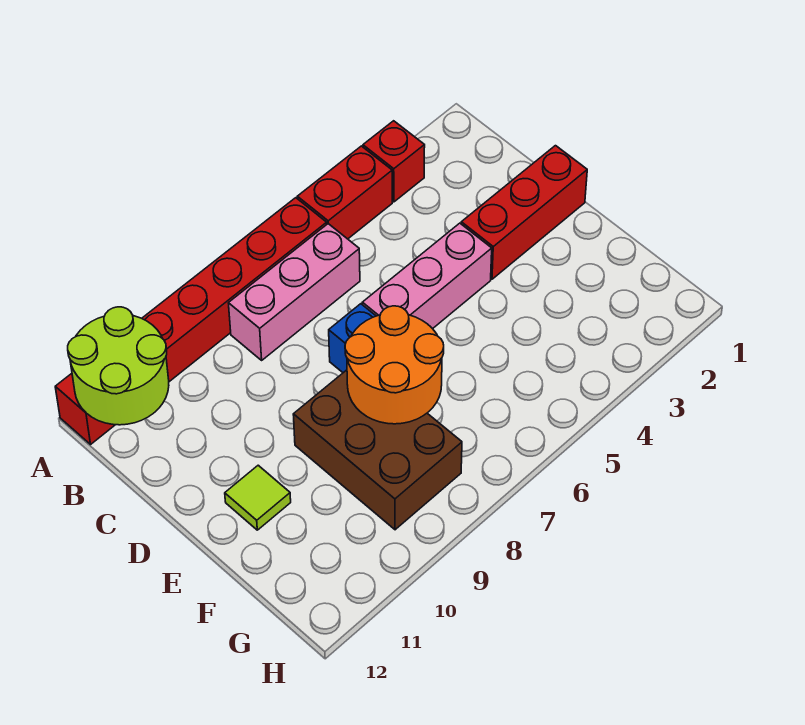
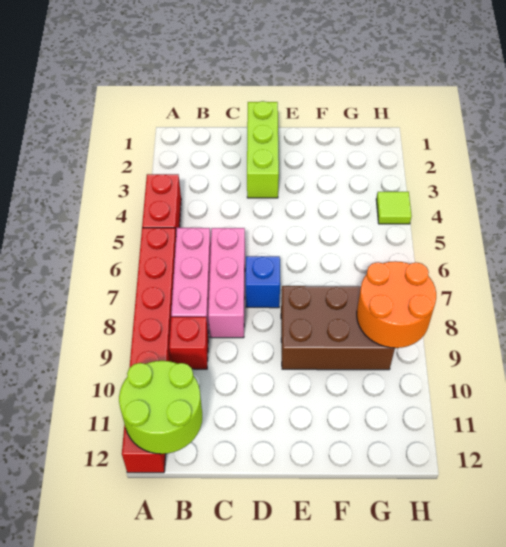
red 1x1 brick [363,121,425,202] -> red 1x1 brick moved to [169,317,208,369]
red 1x3 brick [461,146,587,279] -> lime 1x3 brick [247,101,279,198]
pink 1x3 brick [362,223,492,329] -> pink 1x3 brick moved to [208,228,245,338]
orange 2x2 round brick [345,306,444,424] -> orange 2x2 round brick moved to [357,261,436,348]
lime 1x1 tile [225,465,291,530] -> lime 1x1 tile moved to [376,192,412,224]

